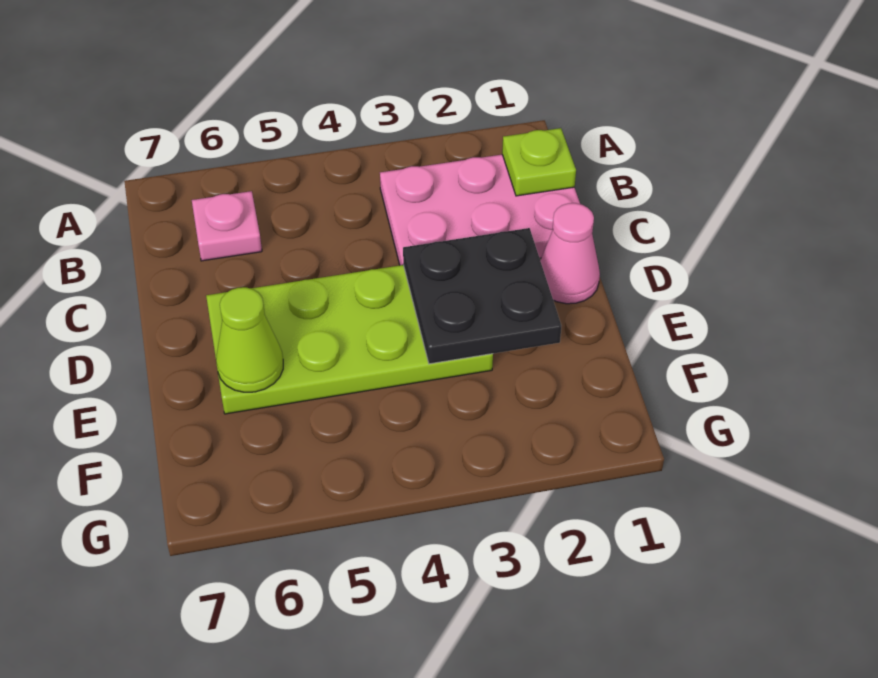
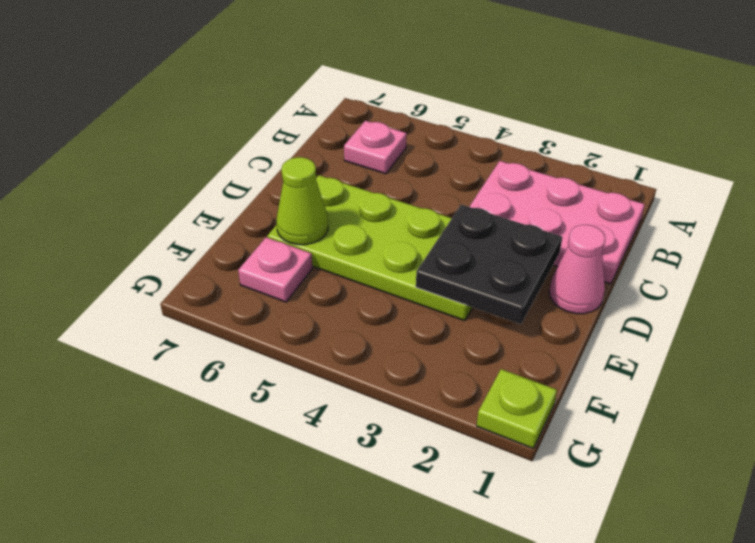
lime 1x1 plate [502,128,576,196] -> lime 1x1 plate moved to [477,369,557,448]
none -> pink 1x1 plate [238,237,312,302]

